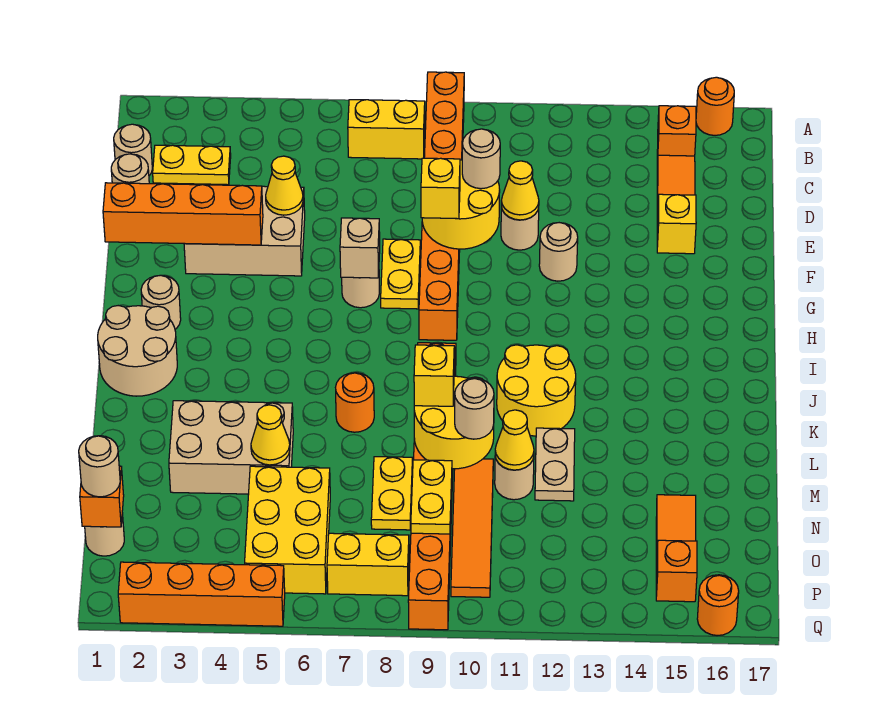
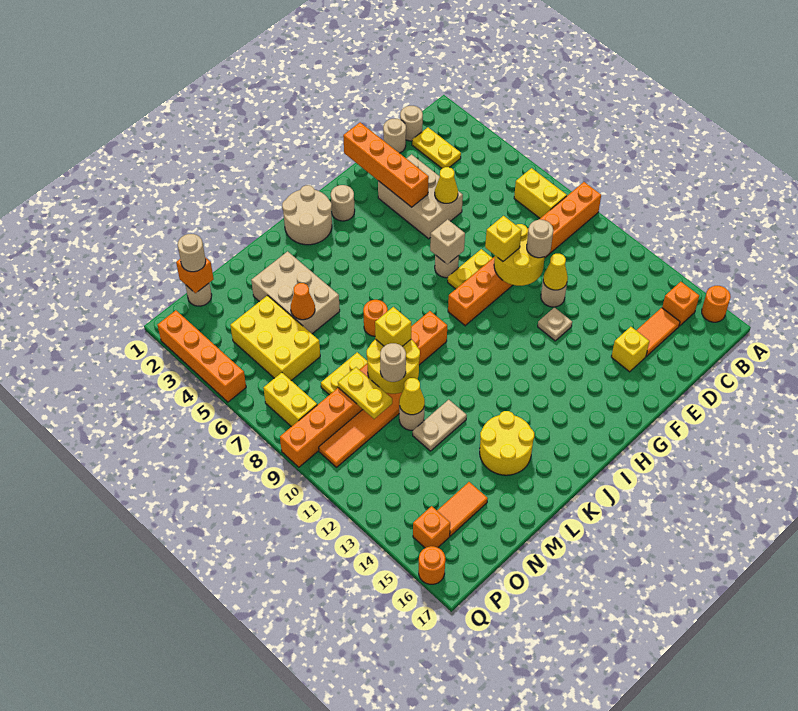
tan 1x1 round brick [539,223,578,281] -> tan 1x1 plate [538,308,572,341]
yellow 2x2 round brick [497,345,576,436] -> yellow 2x2 round brick moved to [480,411,534,475]
yellow 1x1 cone [251,405,290,465] -> orange 1x1 cone [291,283,315,320]
yellow 2x3 brick [245,466,330,594] -> yellow 2x3 brick turned to [230,296,320,380]
yellow 1x2 plate [411,460,452,534] -> yellow 1x2 plate turned to [338,367,392,419]

